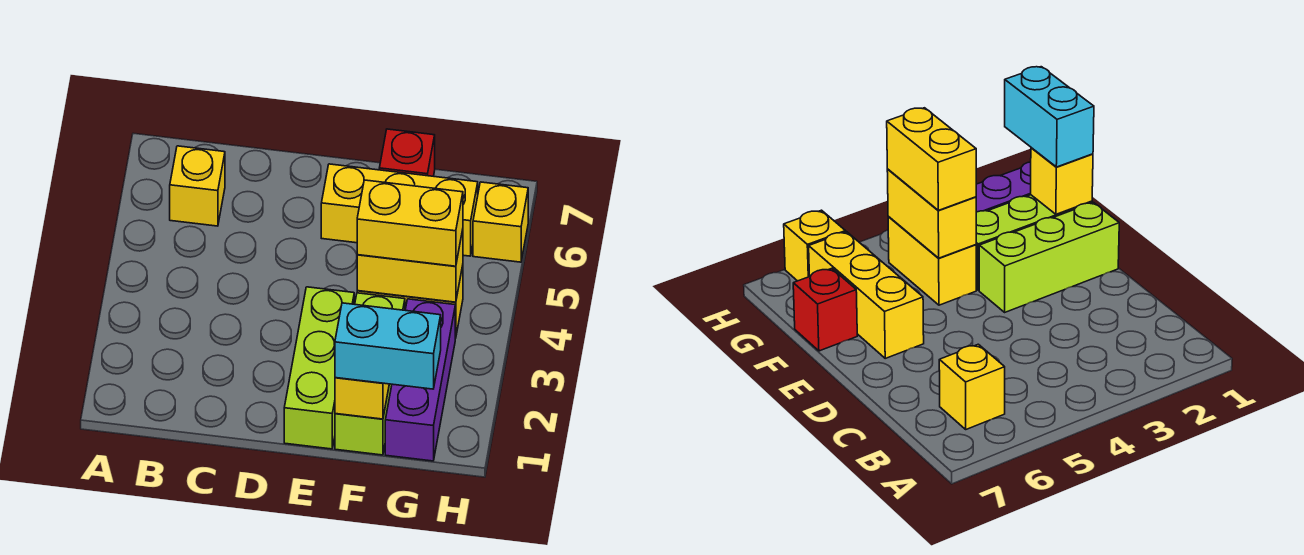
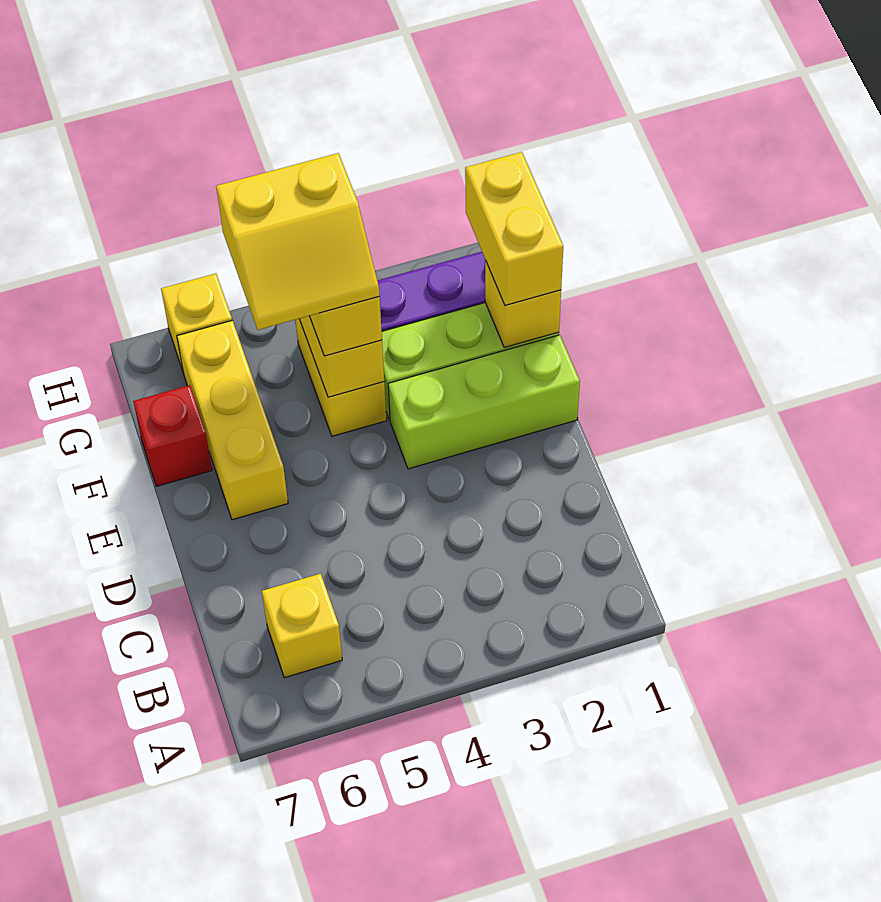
cyan 1x2 brick [335,303,441,389] -> yellow 1x2 brick [465,152,563,305]
none -> yellow 2x2 slope [216,153,380,330]

